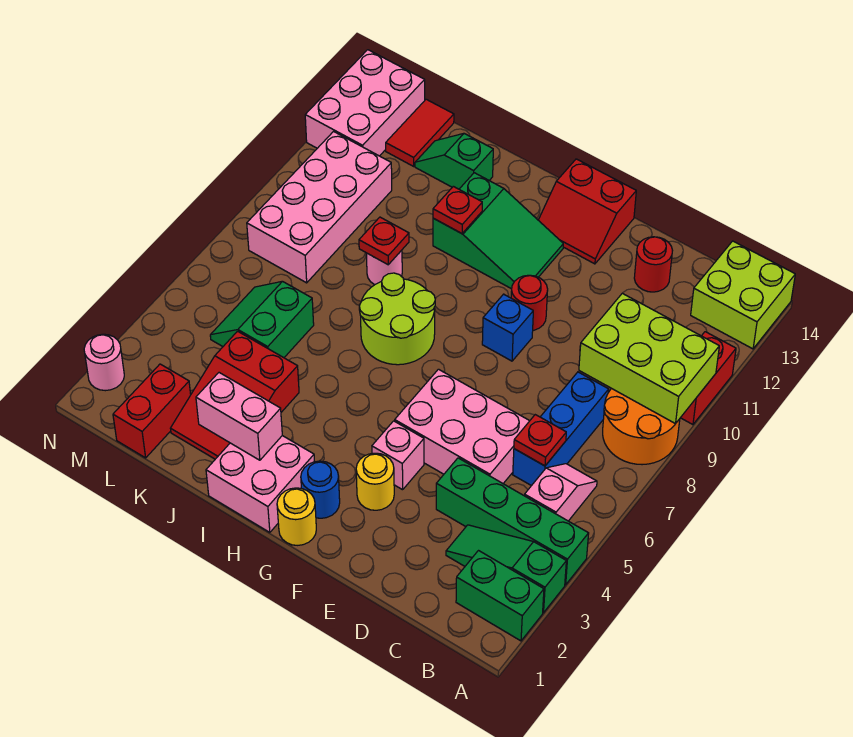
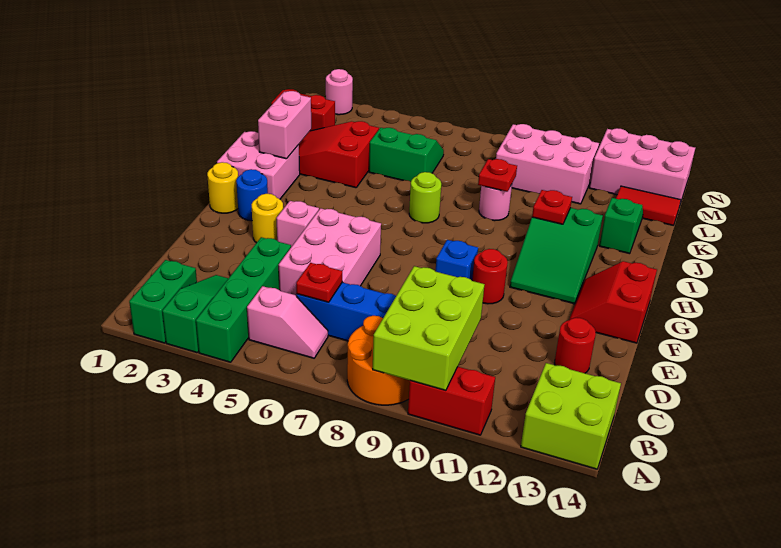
lime 2x2 round brick [359,273,435,365] -> lime 1x1 round brick [409,172,441,223]
pink 2x4 brick [247,132,392,283] -> pink 2x3 brick [496,124,599,204]

